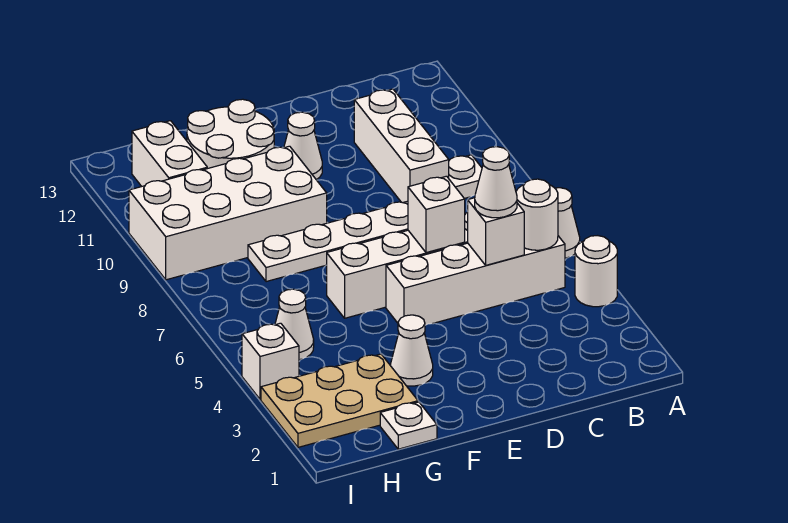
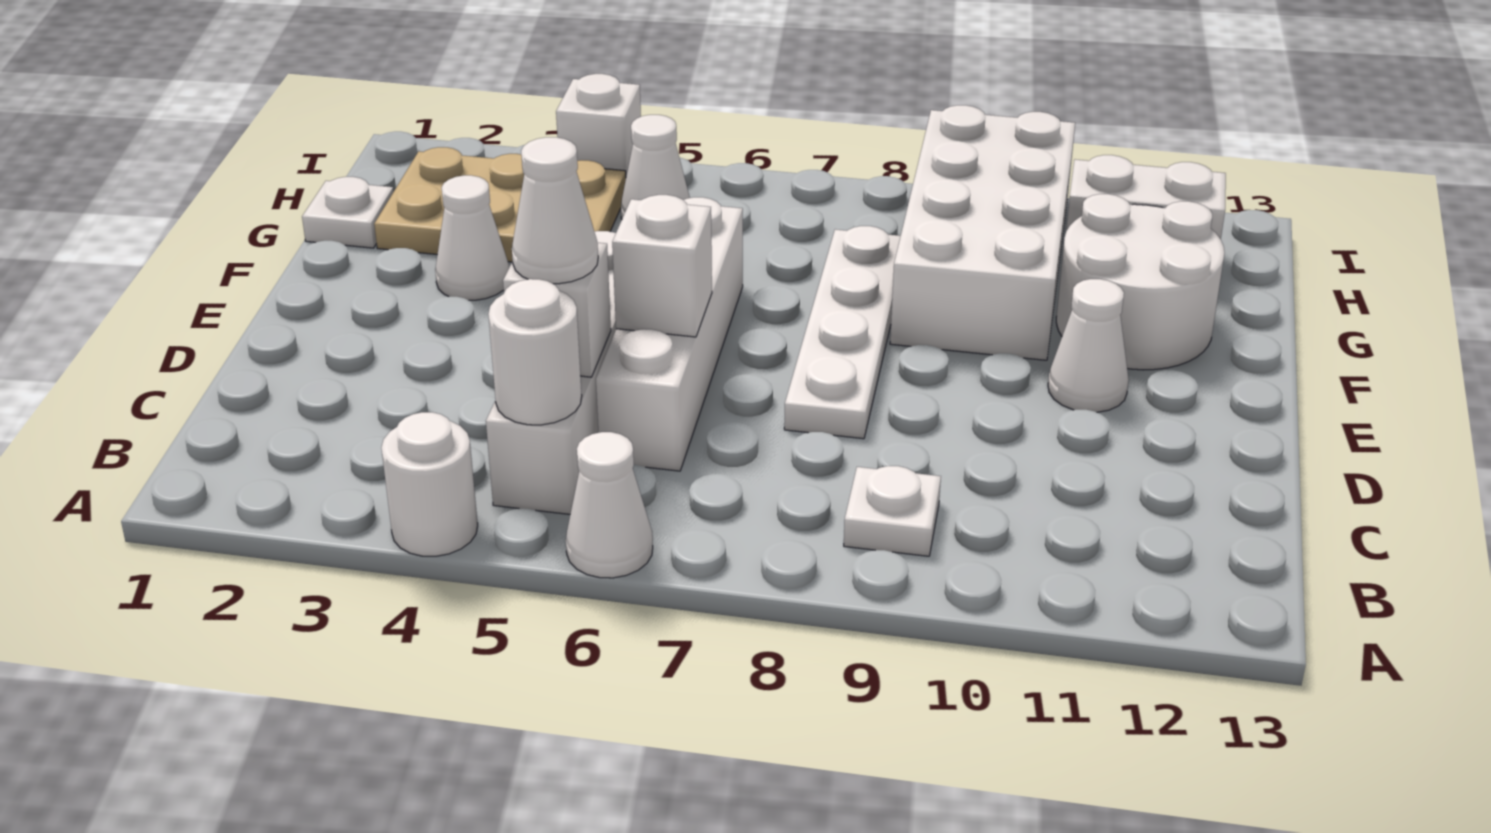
white 1x3 brick [354,89,449,203] -> none
tan 2x3 plate [261,354,418,447] -> tan 2x3 plate turned to [374,147,626,262]

